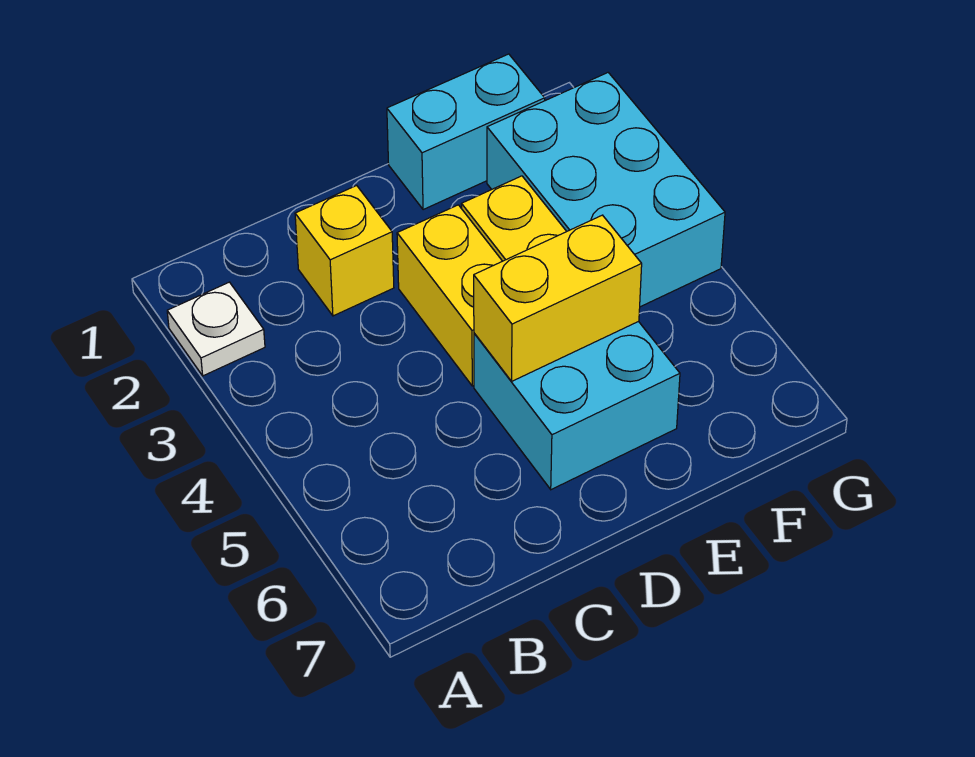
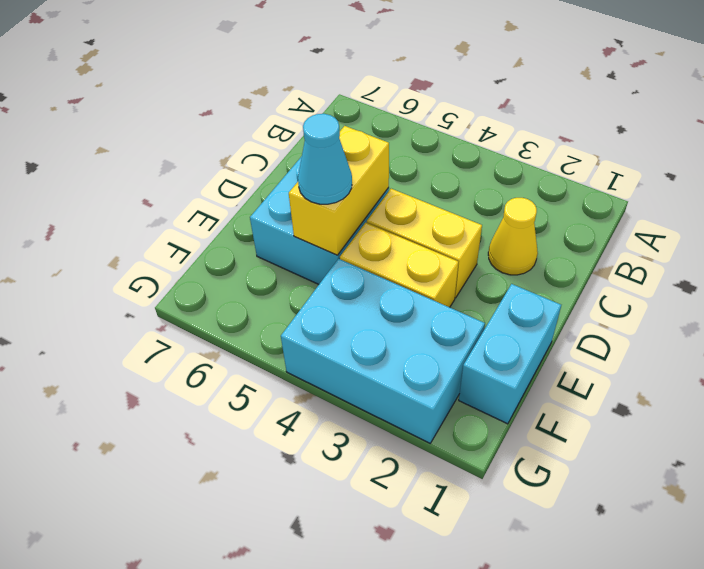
white 1x1 plate [167,282,265,376] -> none
yellow 1x1 brick [295,185,394,316] -> yellow 1x1 cone [488,198,538,275]
none -> cyan 1x1 cone [298,114,352,204]

